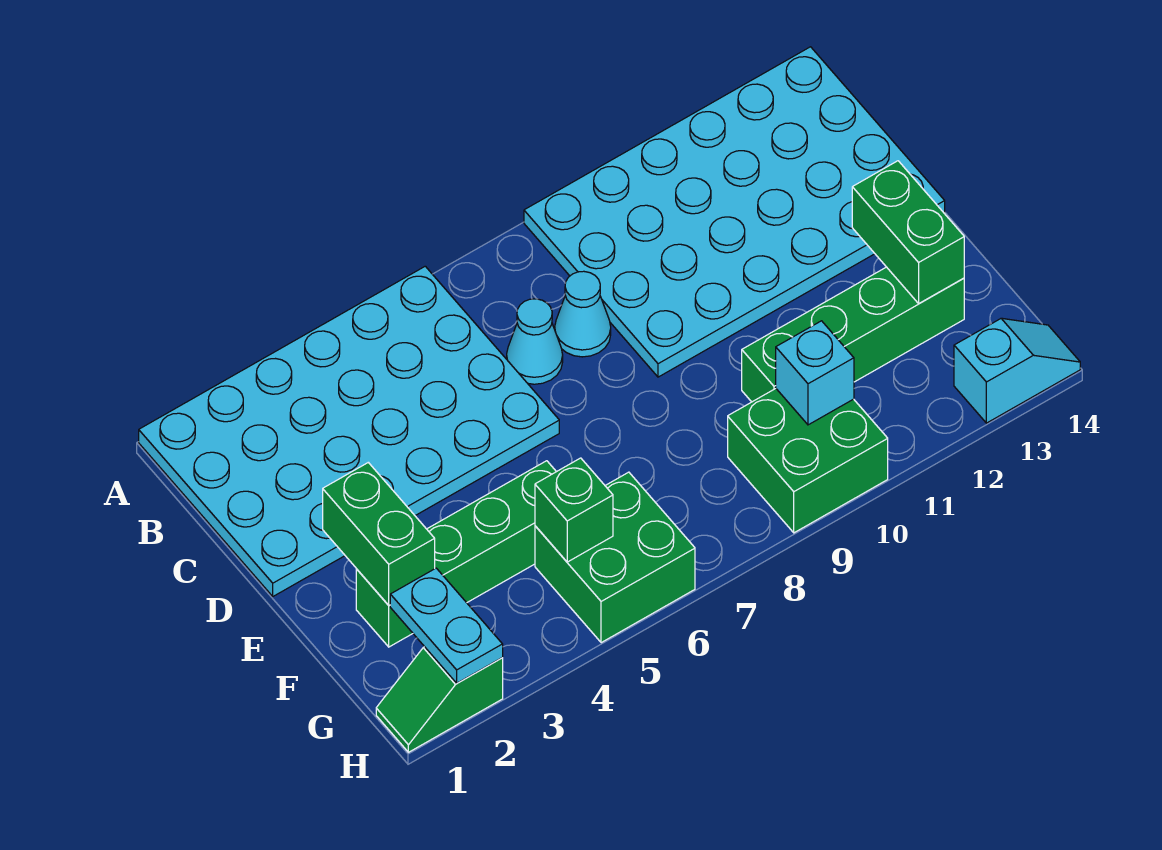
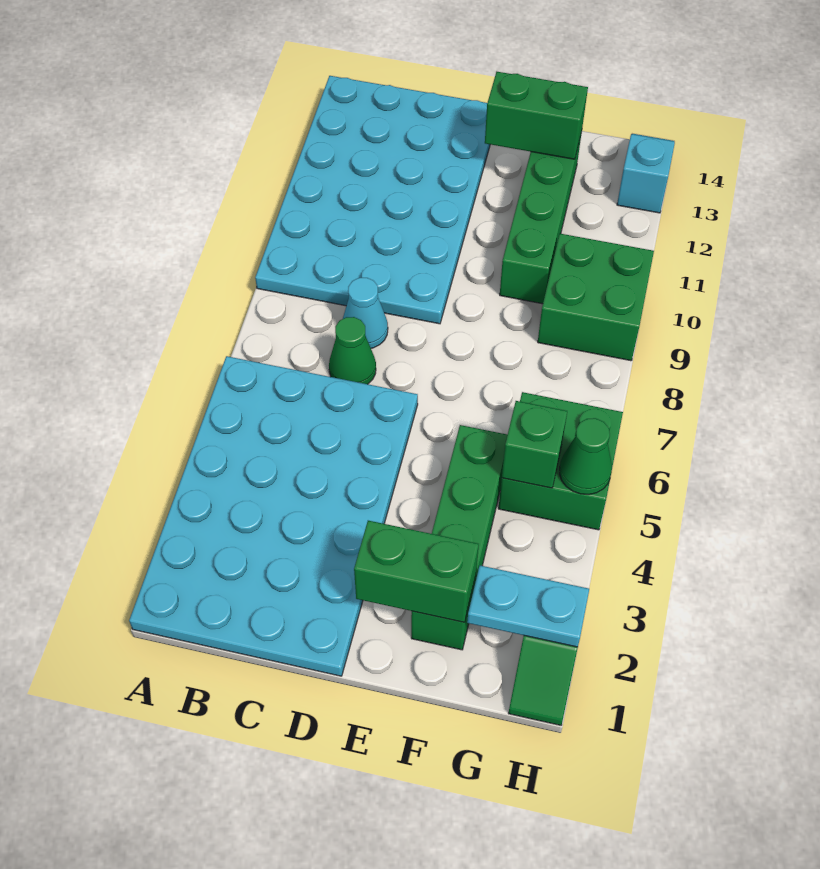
cyan 1x1 cone [507,299,563,384] -> green 1x1 cone [329,317,376,384]
cyan 1x1 brick [776,321,854,425] -> none
none -> green 1x1 cone [560,418,612,494]

